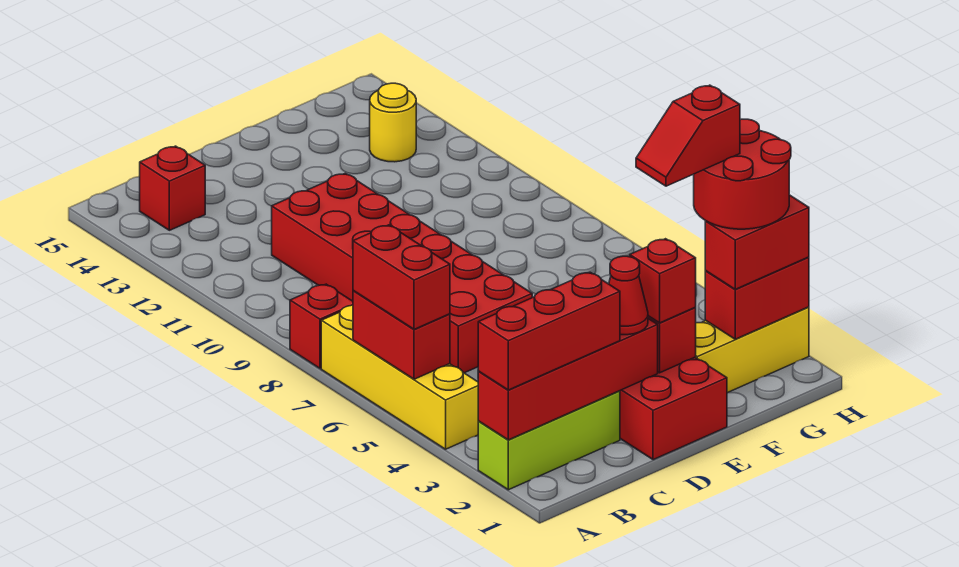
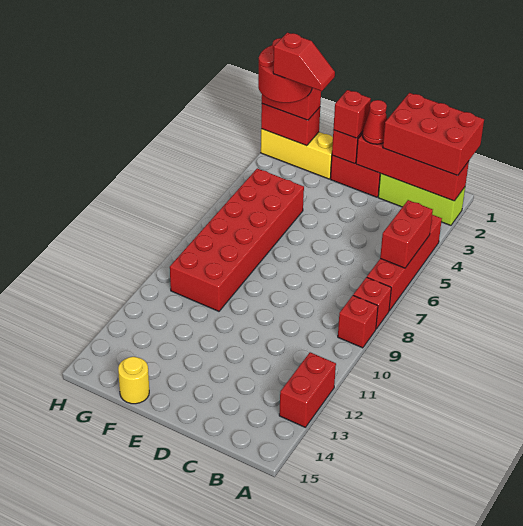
red 1x3 brick [478,272,620,390] -> red 2x3 brick [383,93,484,176]
yellow 1x4 brick [321,305,479,449] -> red 1x4 brick [367,215,442,311]
red 1x2 brick [353,225,450,329] -> red 1x2 brick moved to [279,352,336,427]
red 1x1 brick [139,146,205,230] -> red 1x1 brick moved to [338,296,378,348]
red 2x6 brick [272,173,532,373] -> red 2x6 brick moved to [170,168,304,311]
yellow 1x1 round brick [370,83,416,162] -> yellow 1x1 round brick moved to [118,357,149,404]

